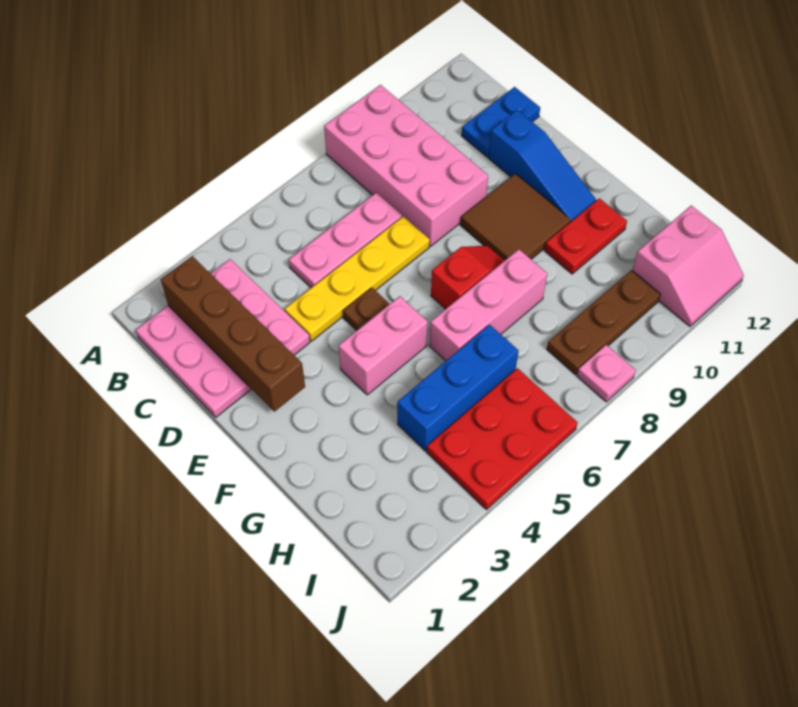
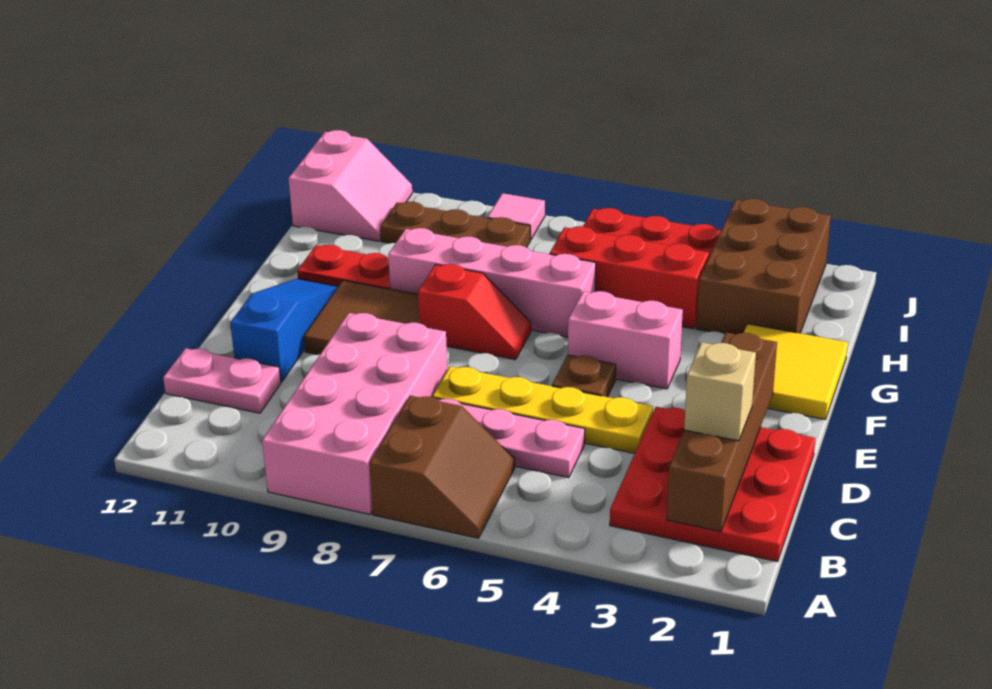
none -> brown 2x2 slope [369,396,515,538]
pink 3x3 plate [136,259,310,417] -> red 3x3 plate [610,407,815,562]
none -> tan 1x1 brick [684,342,756,441]
blue 1x2 plate [462,87,540,157] -> pink 1x2 plate [163,348,281,413]
none -> yellow 2x2 tile [744,324,848,419]
red 1x2 slope [431,246,505,309] -> red 1x2 slope turned to [418,264,531,360]
pink 1x3 brick [430,249,547,361] -> pink 1x4 brick [388,228,596,337]
none -> brown 2x3 brick [696,199,831,334]
blue 1x3 brick [397,325,519,451] -> red 1x3 brick [550,227,709,329]
pink 2x2 slope [632,206,744,326] -> pink 2x2 slope turned to [288,130,412,241]
pink 1x1 plate [577,345,636,402] -> pink 1x1 tile [487,193,545,240]

